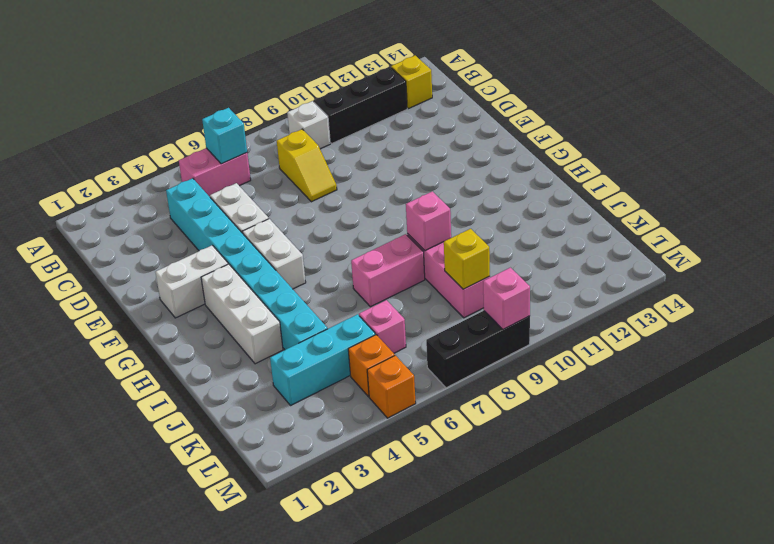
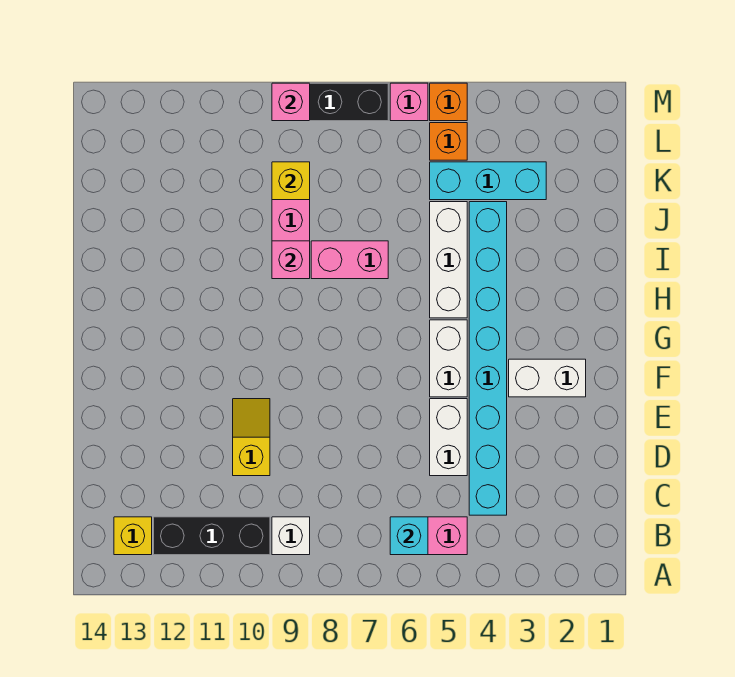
yellow 1x2 slope [277,129,337,202] -> yellow 1x2 slope moved to [233,399,270,476]
white 1x3 brick [201,264,283,364] -> white 1x3 brick moved to [430,202,467,318]
pink 1x1 brick [359,300,406,353] -> pink 1x1 brick moved to [390,83,428,121]

